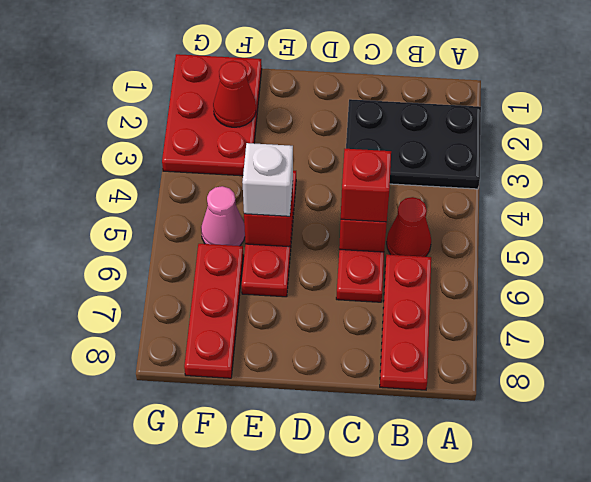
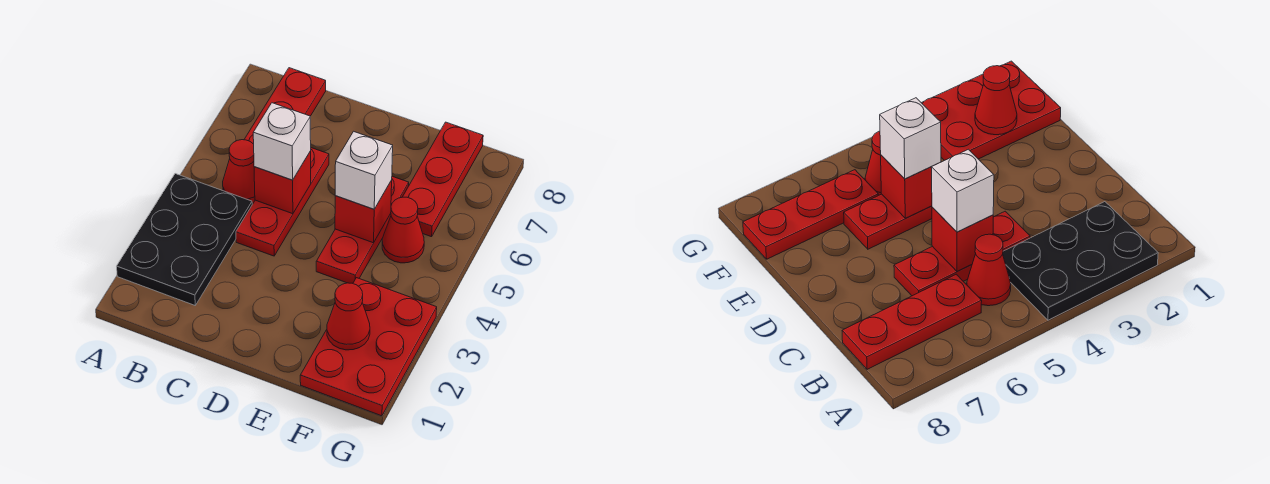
black 2x3 plate [346,99,481,189] -> black 2x3 plate turned to [117,174,252,305]
red 1x1 brick [341,149,391,222] -> white 1x1 brick [253,103,311,180]
pink 1x1 cone [201,186,245,246] -> red 1x1 cone [382,197,424,263]

